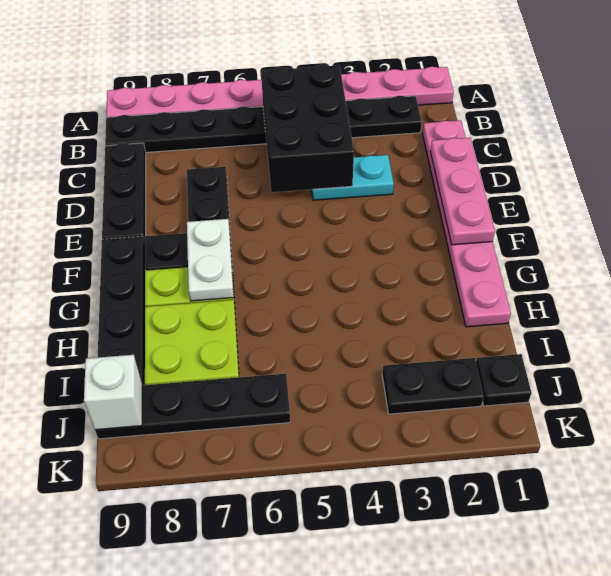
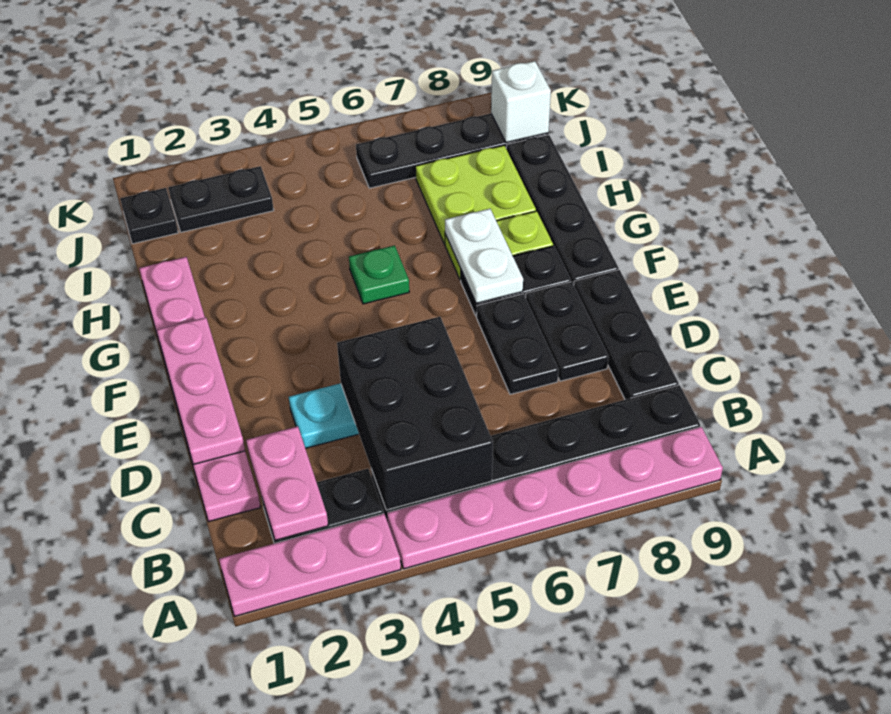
none -> pink 1x2 plate [246,426,328,540]
none -> black 1x2 plate [526,282,609,381]
none -> green 1x1 plate [349,245,409,304]

